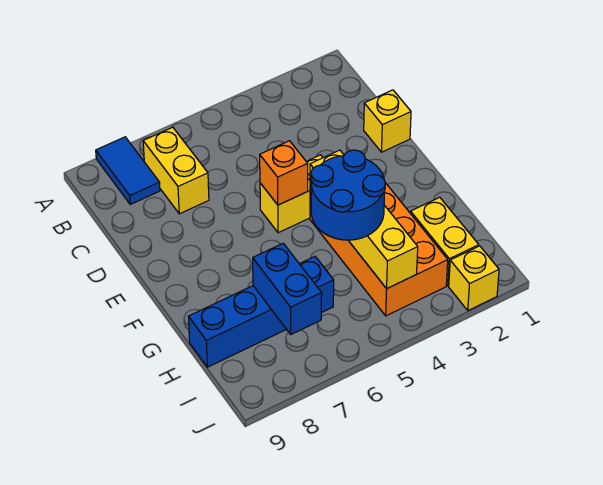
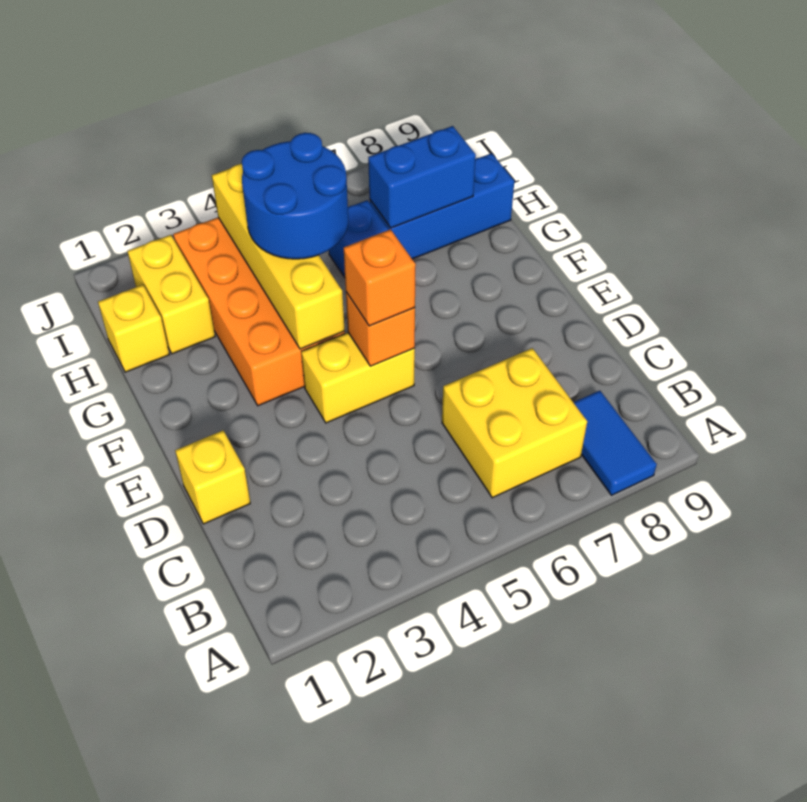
yellow 1x2 brick [143,127,209,214] -> yellow 2x2 brick [442,348,587,498]
none -> orange 1x1 brick [344,229,416,326]
blue 1x2 brick [253,243,322,334] -> blue 1x2 brick turned to [368,126,476,228]
yellow 1x1 brick [449,246,499,310] -> yellow 1x1 brick moved to [98,285,169,372]

